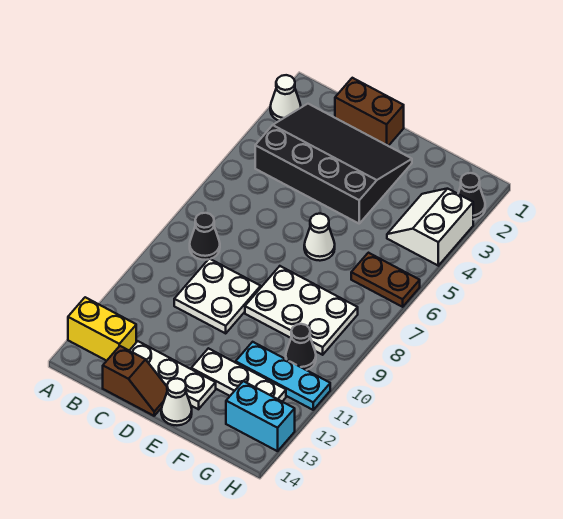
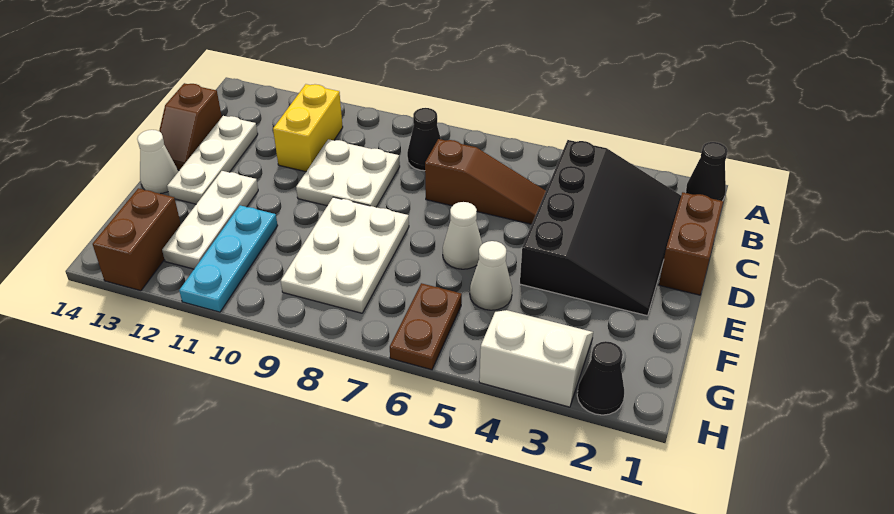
white 1x1 cone [270,75,301,121] -> white 1x1 cone moved to [470,241,512,310]
yellow 1x2 brick [68,297,136,361] -> yellow 1x2 brick moved to [273,84,343,172]
none -> brown 1x3 slope [425,139,546,224]
black 1x1 cone [286,324,316,370] -> black 1x1 cone moved to [686,142,728,201]
cyan 1x2 brick [226,381,295,451] -> brown 1x2 brick [93,188,181,291]

